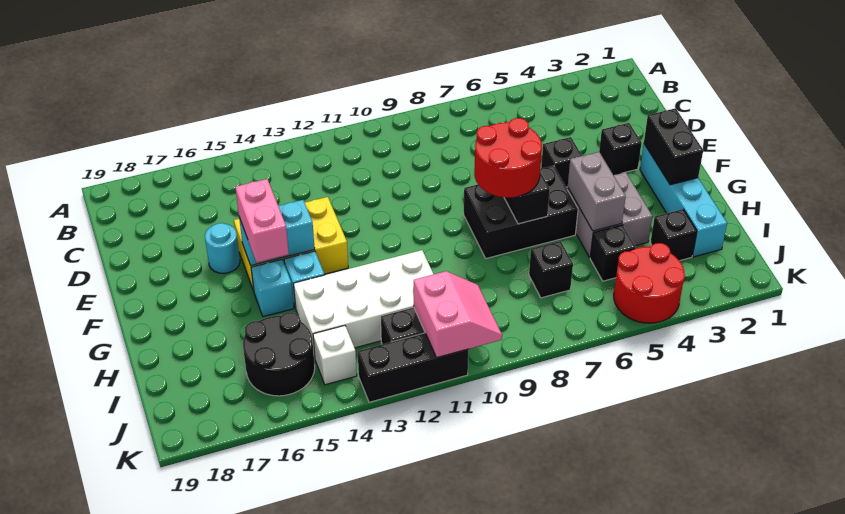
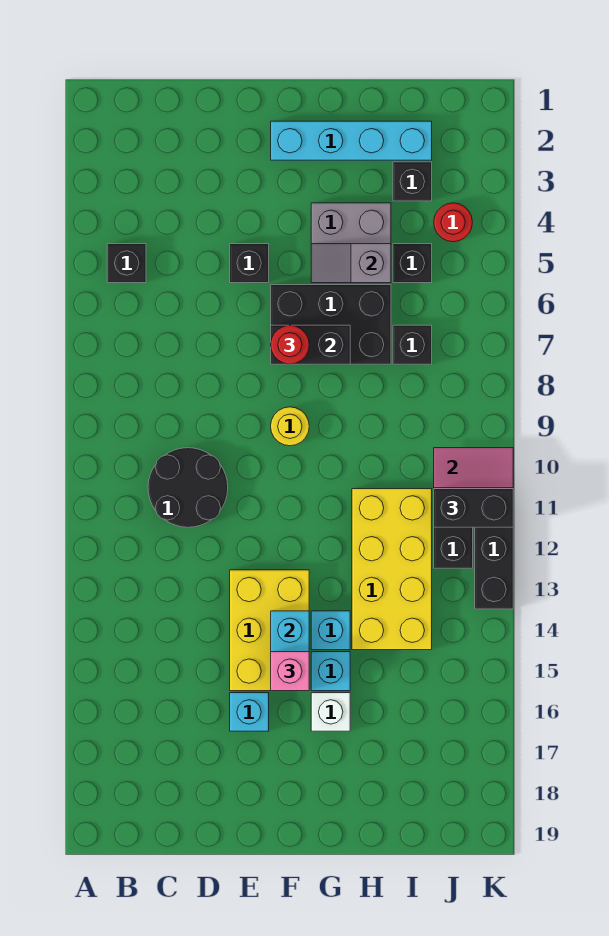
black 1x1 brick [599,123,641,175] -> black 1x1 brick moved to [107,244,146,283]
cyan 1x1 round brick [205,223,240,273] -> cyan 1x1 brick [230,693,269,731]
black 1x2 brick [644,108,703,185] -> black 1x2 brick moved to [434,489,513,527]
black 2x3 brick [463,166,578,258] -> black 2x3 brick turned to [271,285,391,364]
red 2x2 round brick [474,118,542,198] -> red 1x1 round brick [271,325,309,364]
none -> yellow 1x1 round brick [271,407,309,446]
pink 1x2 brick [235,179,289,262] -> pink 1x1 brick [271,652,309,691]
grey 1x2 brick [568,152,626,231] -> grey 1x2 slope [311,244,391,283]
white 2x4 brick [293,250,433,358] -> yellow 2x4 brick [352,489,432,650]
black 2x2 round brick [243,312,315,396] -> black 2x2 round brick moved to [148,448,228,527]
red 2x2 round brick [614,243,685,323] -> red 1x1 round brick [434,203,473,242]
white 1x1 brick [313,326,357,385] -> white 1x1 brick moved to [311,693,350,731]

